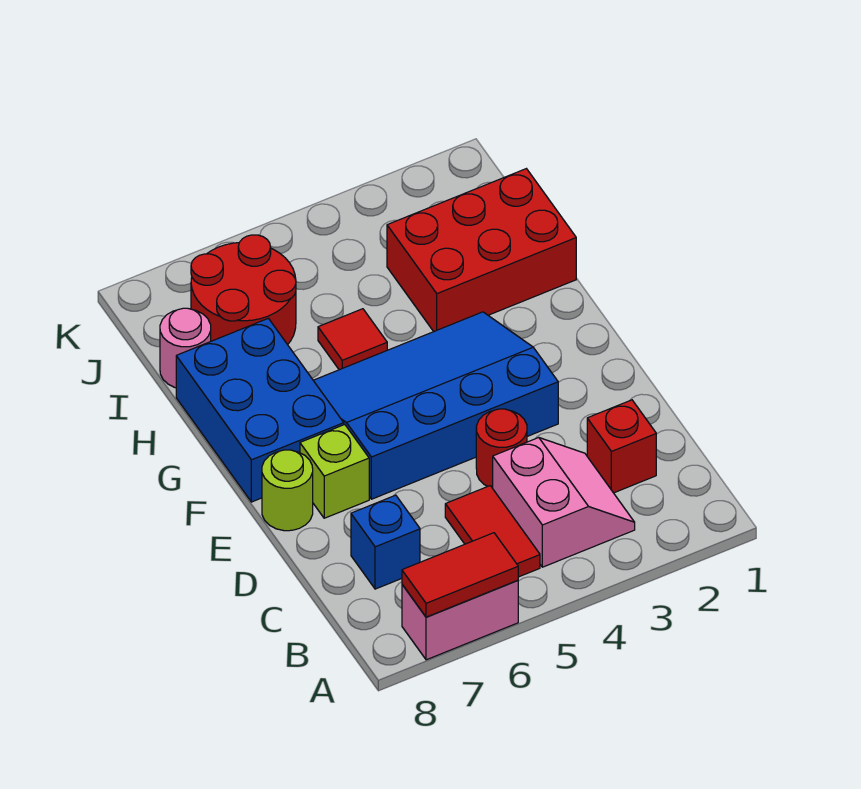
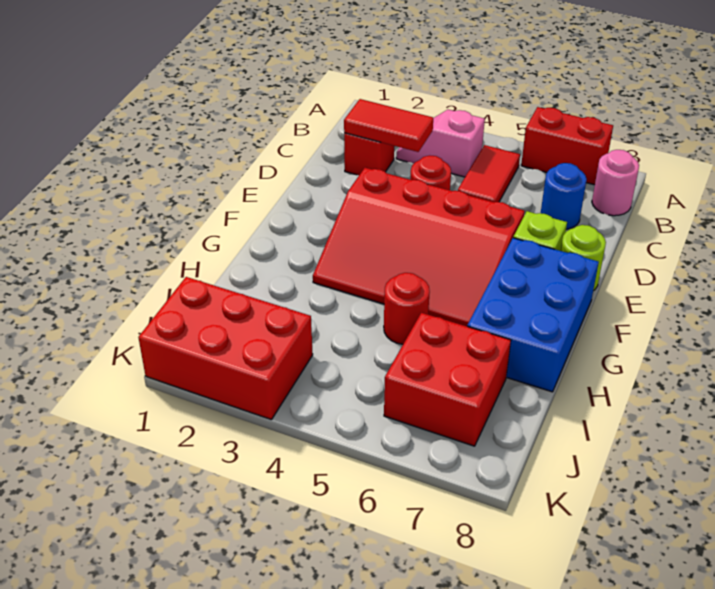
pink 1x2 brick [402,581,518,660] -> red 1x2 brick [521,107,613,185]
red 1x2 tile [402,533,518,617] -> red 1x2 tile moved to [344,99,433,152]
pink 2x2 slope [493,438,635,567] -> pink 1x2 slope [396,110,485,177]
blue 1x1 brick [351,495,420,589] -> blue 1x1 round brick [541,163,587,229]
blue 3x4 slope [313,312,558,499] -> red 3x4 slope [313,168,525,326]
red 2x3 brick [387,169,576,332] -> red 2x3 brick moved to [138,277,313,420]
red 1x1 tile [318,309,387,370] -> red 1x1 round brick [384,273,430,344]
red 2x2 round brick [191,235,296,345] -> red 2x2 brick [384,313,511,446]
pink 1x1 round brick [160,308,211,388] -> pink 1x1 round brick moved to [592,150,639,216]

